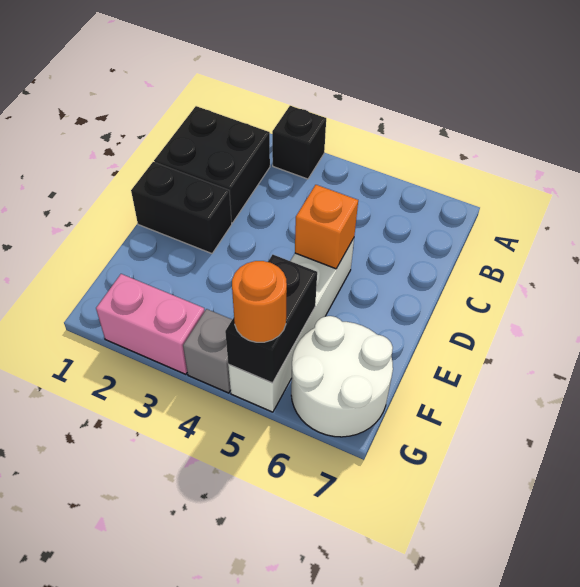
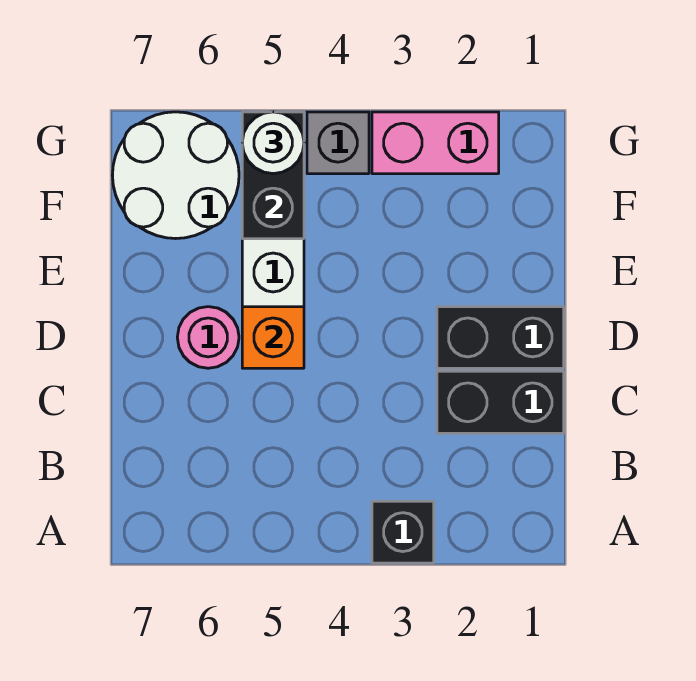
black 2x2 brick [154,106,270,223] -> black 1x2 brick [437,371,564,433]
none -> pink 1x1 round brick [177,307,239,368]
orange 1x1 round brick [232,261,287,342] -> white 1x1 round brick [242,112,304,174]

